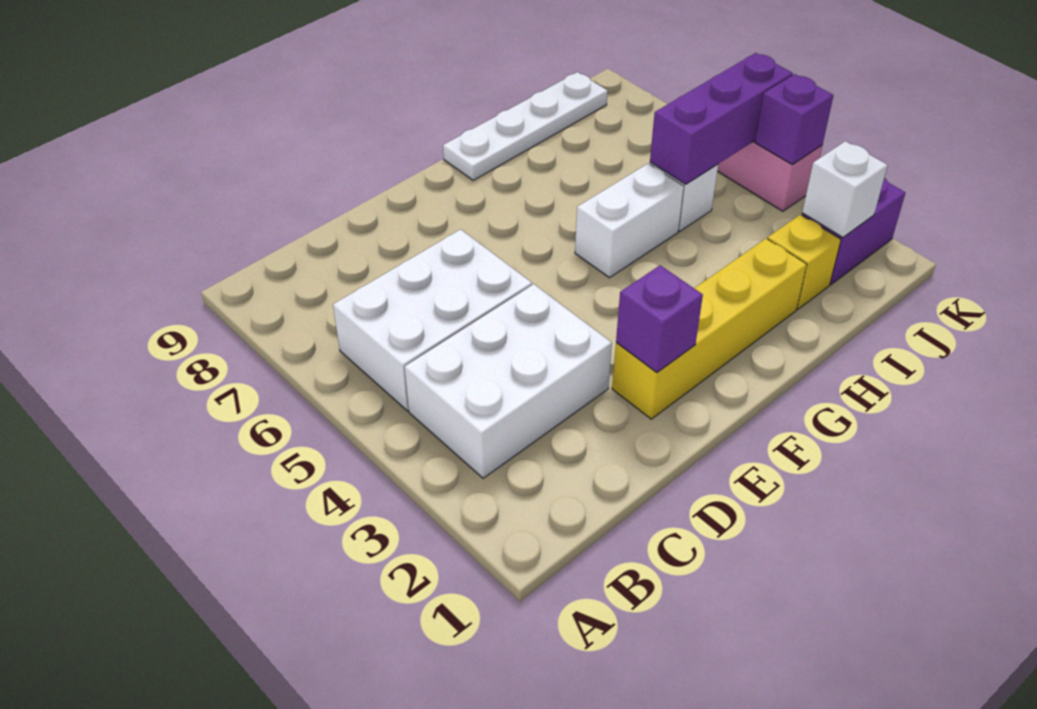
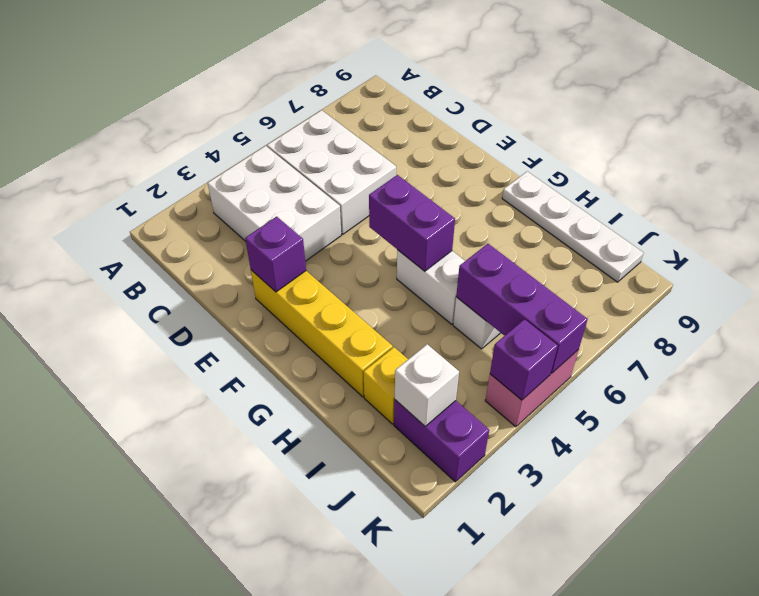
none -> purple 1x2 brick [369,175,455,271]

